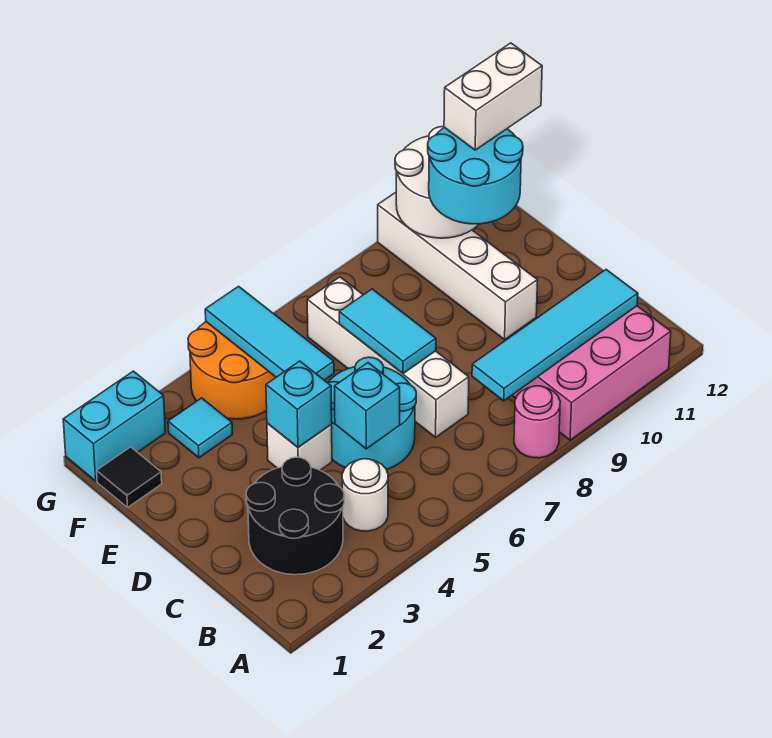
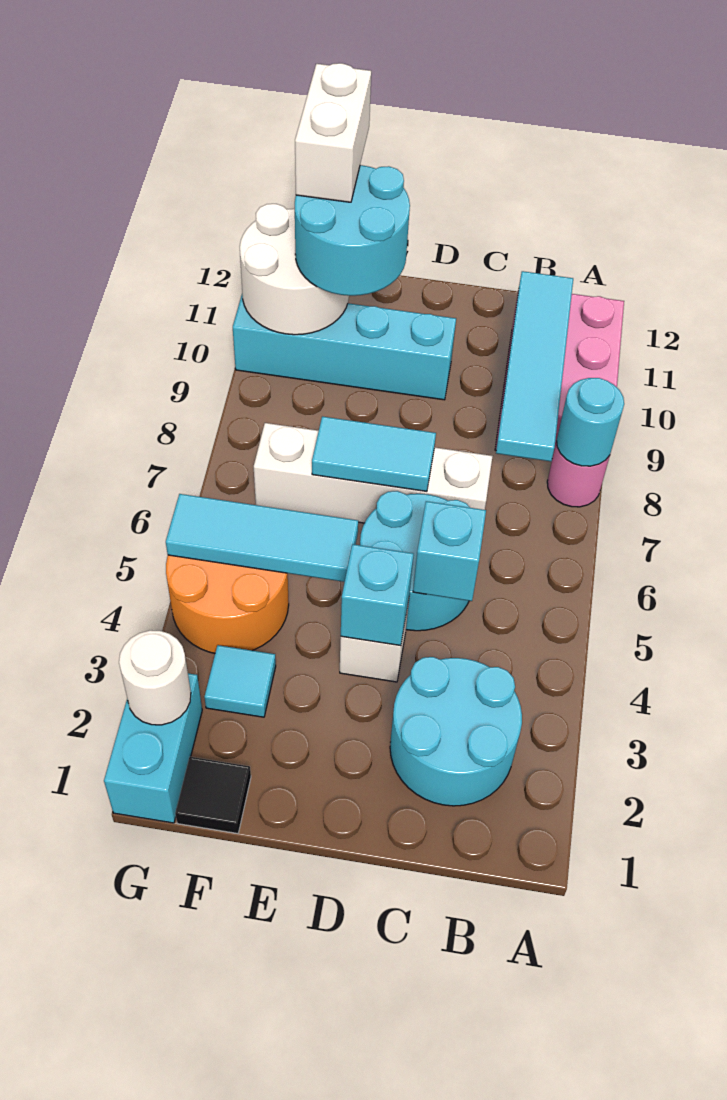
none -> cyan 1x1 round brick [557,378,624,466]
black 2x2 round brick [246,457,344,575] -> cyan 2x2 round brick [390,657,522,806]
white 1x1 round brick [342,459,388,531] -> white 1x1 round brick moved to [119,630,191,725]
white 1x4 brick [378,192,538,340] -> cyan 1x4 brick [233,295,456,400]

